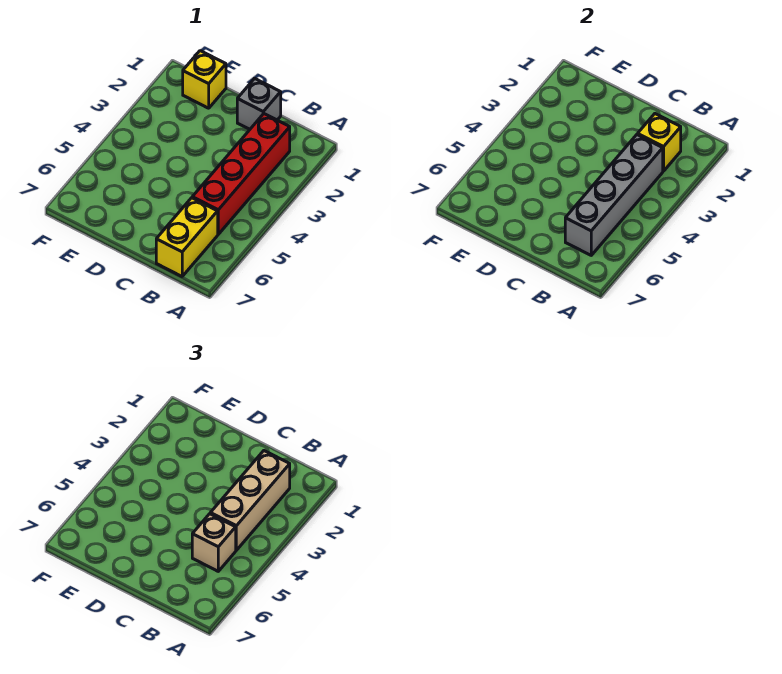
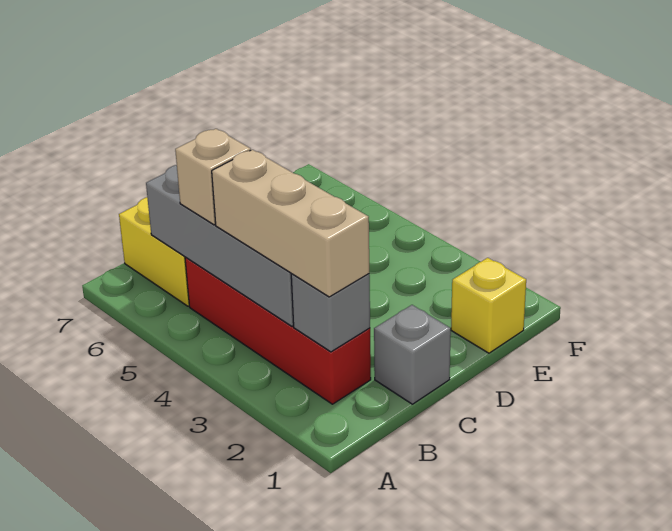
yellow 1x1 brick [638,114,681,171] -> grey 1x1 brick [291,274,370,352]

